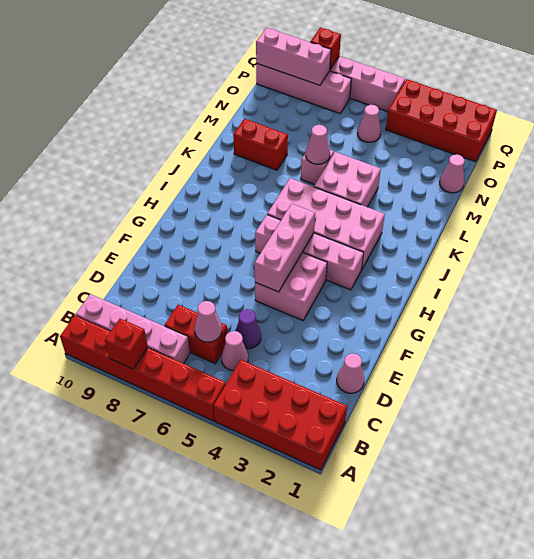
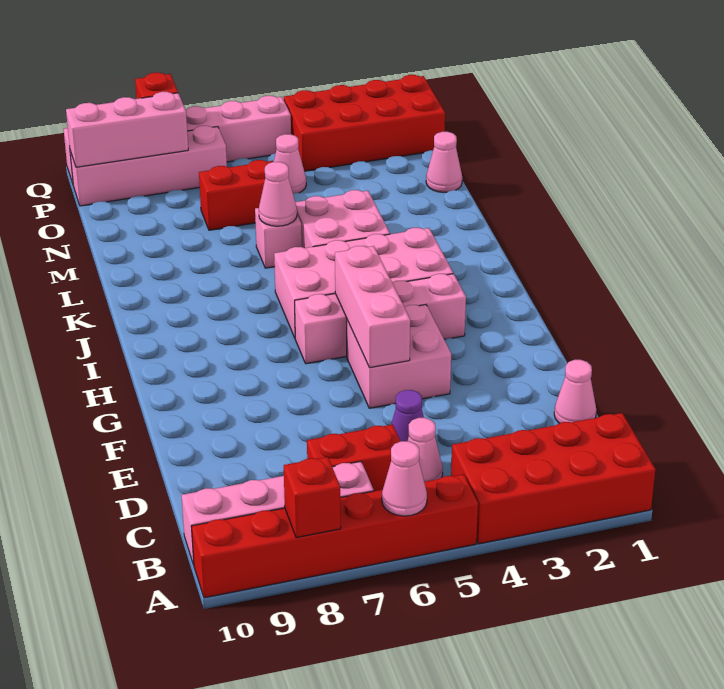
pink 1x1 cone [194,301,222,342] -> pink 1x1 cone moved to [382,441,427,516]
red 1x2 brick [233,119,288,170] -> red 1x2 brick moved to [199,160,273,230]

